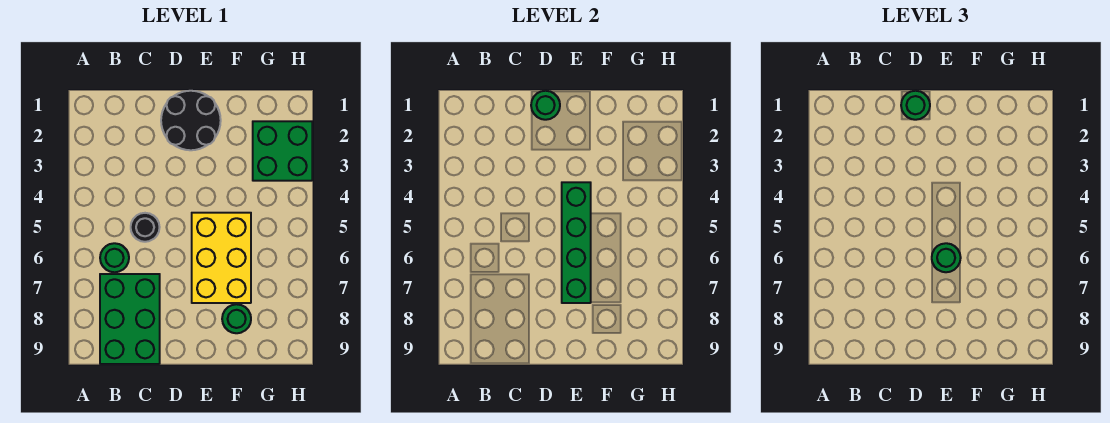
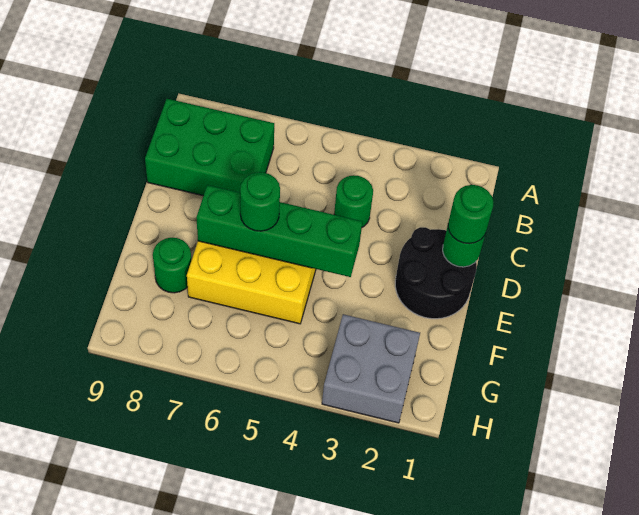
green 1x1 round brick [100,243,129,272] -> green 1x1 round brick moved to [334,175,373,227]
black 1x1 round brick [131,213,160,242] -> none
green 2x2 brick [253,121,312,181] -> grey 2x2 brick [322,314,420,423]

